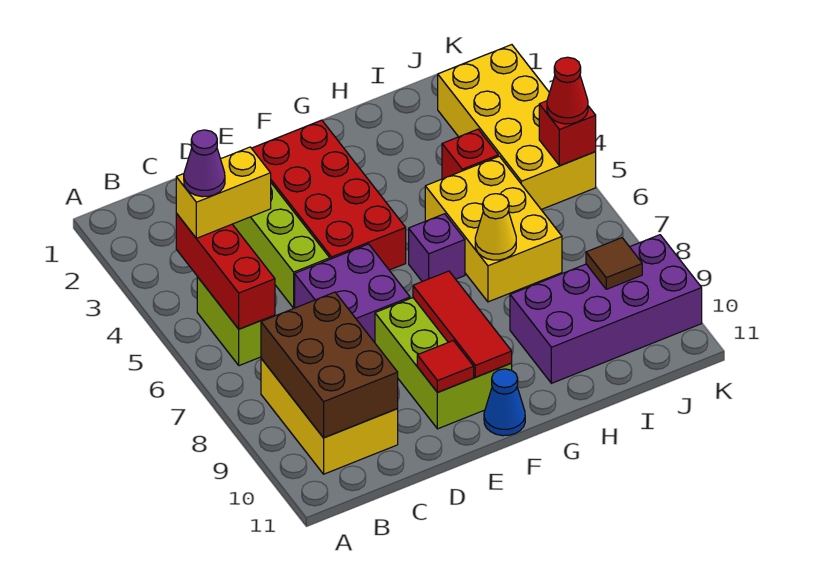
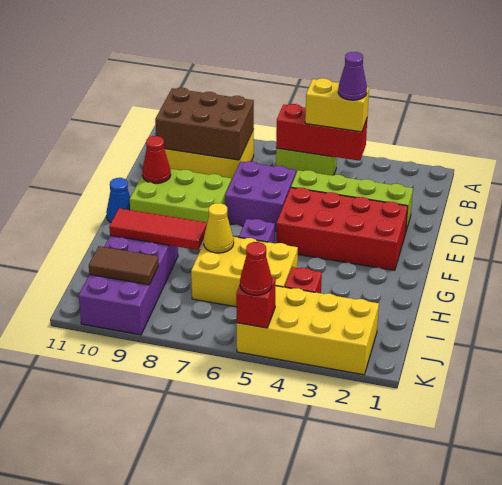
yellow 1x2 brick [176,147,271,238] -> yellow 1x2 brick turned to [305,78,369,132]
red 1x1 tile [417,341,474,392] -> red 1x1 cone [142,136,171,183]
red 1x3 tile [413,271,512,377] -> red 1x3 tile moved to [109,208,207,250]
brown 1x1 tile [586,238,642,289] -> brown 1x2 tile [89,246,159,285]

